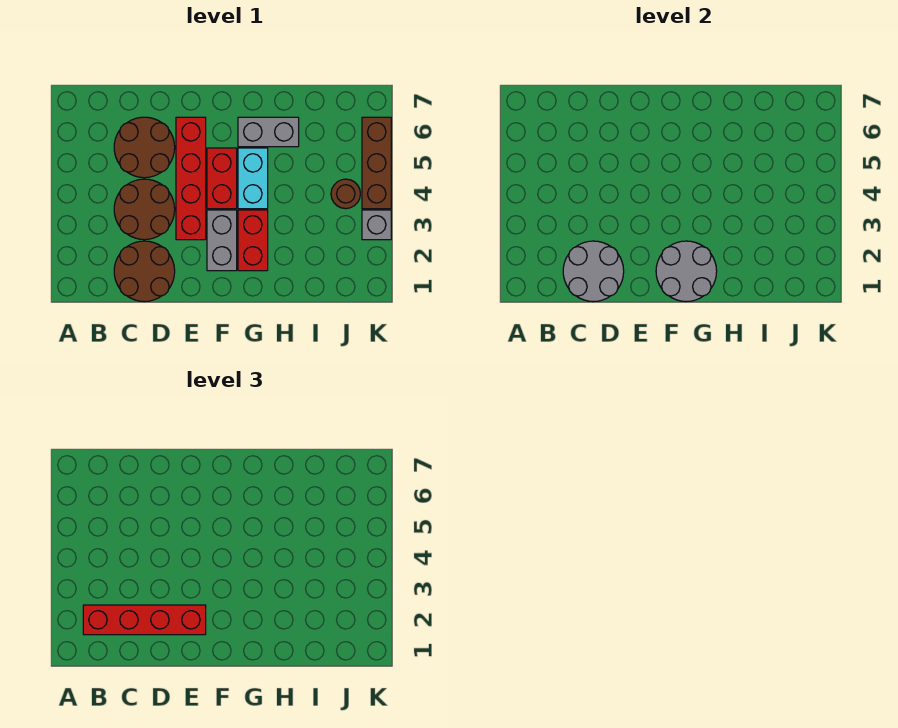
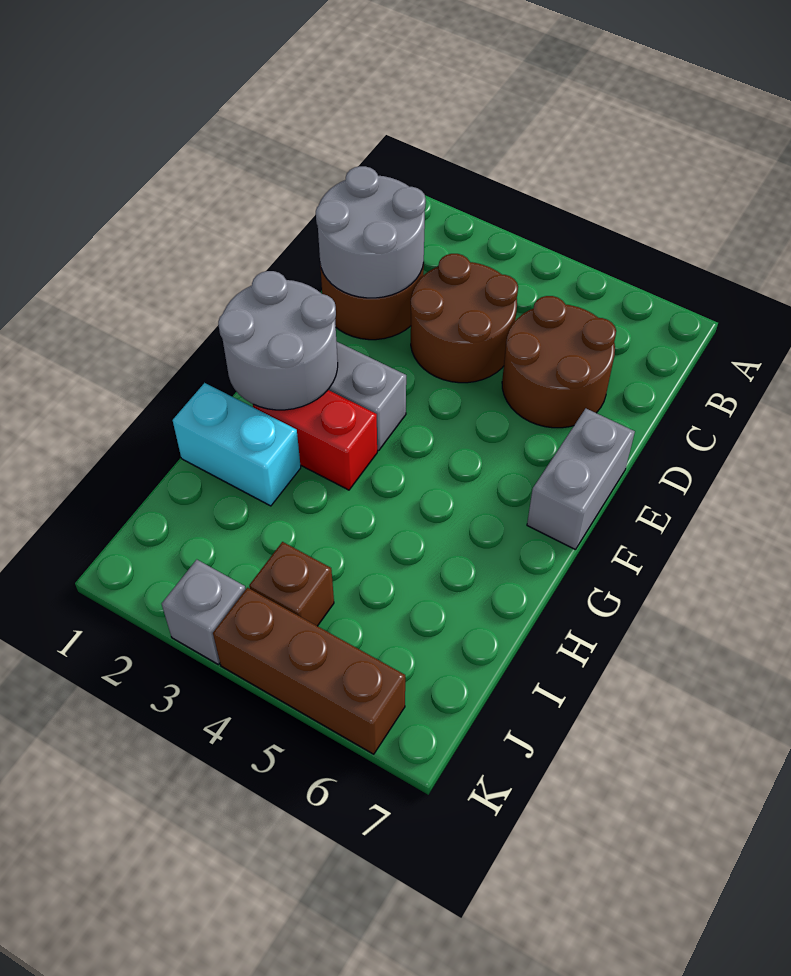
red 1x4 brick [83,605,206,635] -> none
red 1x4 brick [176,117,206,240] -> none
red 1x2 brick [207,148,237,209] -> none
cyan 1x2 brick [238,148,268,209] -> cyan 1x2 brick moved to [173,383,301,506]
grey 1x2 brick [238,117,299,147] -> grey 1x2 brick moved to [527,409,635,550]
brown 1x1 round brick [331,179,360,209] -> brown 1x1 brick [249,542,334,626]

